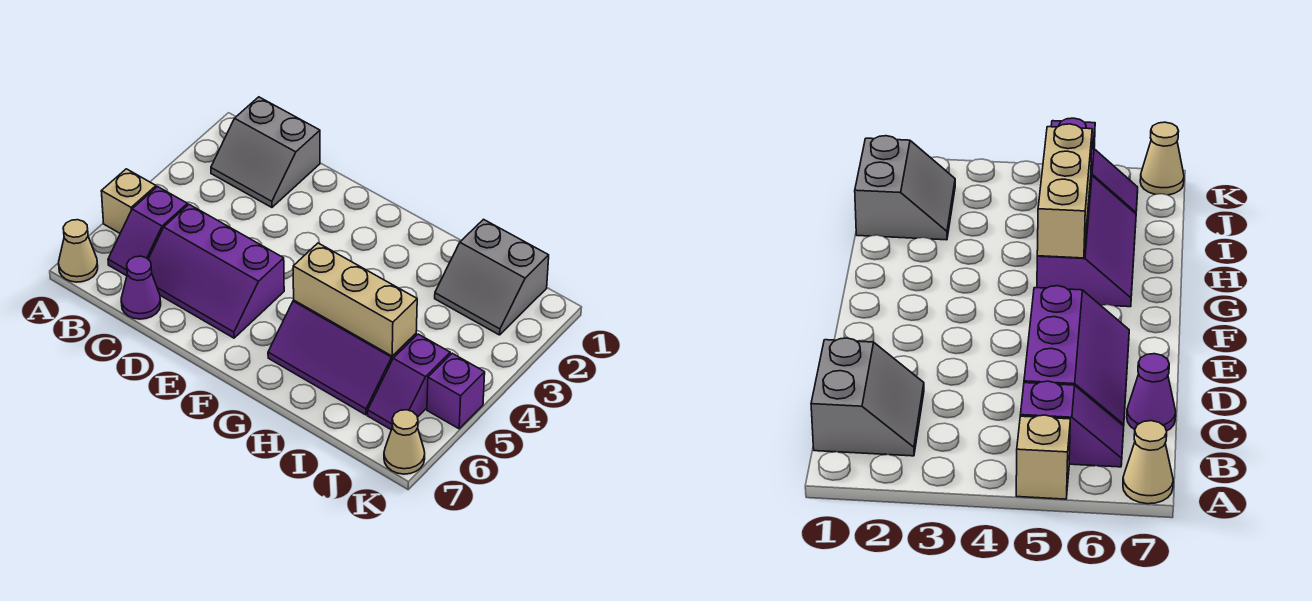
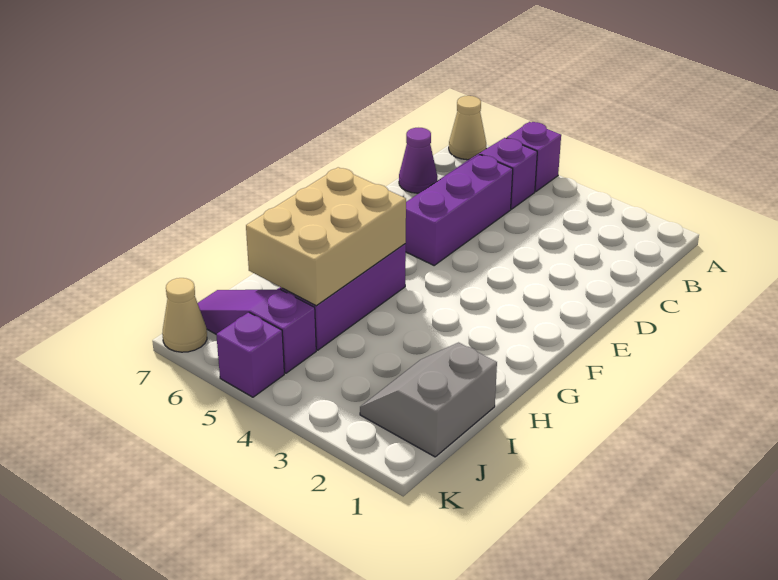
tan 1x1 brick [101,169,156,233] -> purple 1x1 brick [507,122,561,192]
grey 2x2 slope [211,97,320,207] -> none
tan 1x3 brick [293,243,417,356] -> tan 2x3 brick [246,167,406,306]
purple 1x2 slope [368,334,450,430] -> purple 1x3 slope [198,289,316,373]

